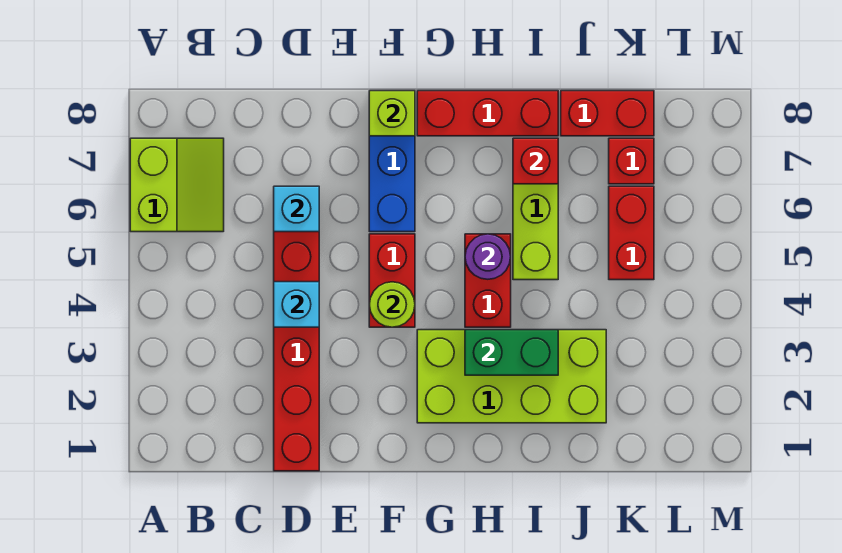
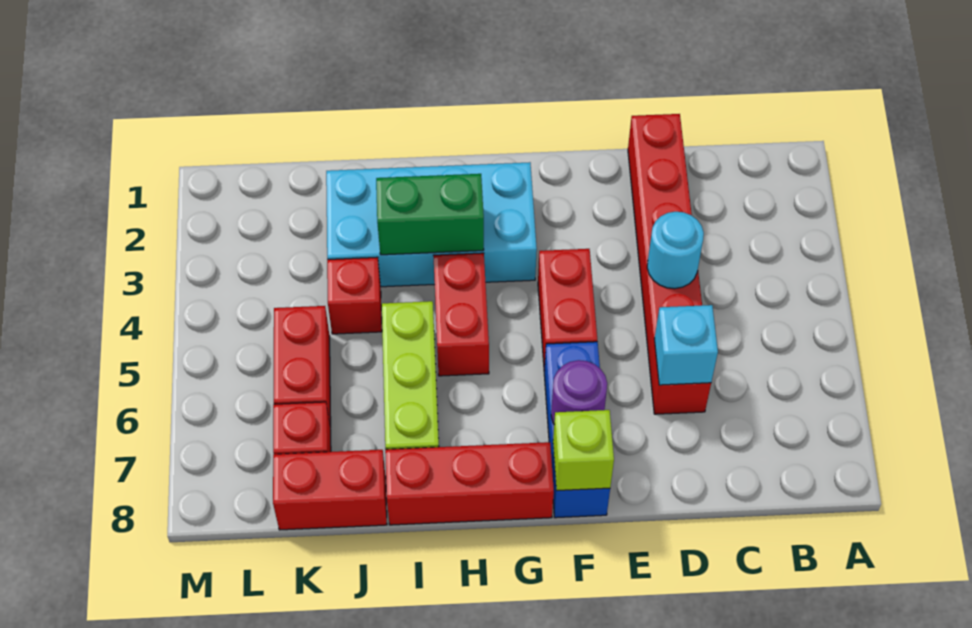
lime 2x2 slope [130,138,224,232] -> none
cyan 1x1 brick [274,282,319,327] -> cyan 1x1 round brick [647,212,704,289]
lime 1x1 round brick [369,282,415,327] -> none
lime 2x4 brick [417,330,606,423] -> cyan 2x4 brick [326,162,537,287]
purple 1x1 round brick [465,234,511,279] -> purple 1x1 round brick moved to [551,360,607,424]
red 1x1 brick [513,138,558,184] -> red 1x1 brick moved to [327,257,382,334]

